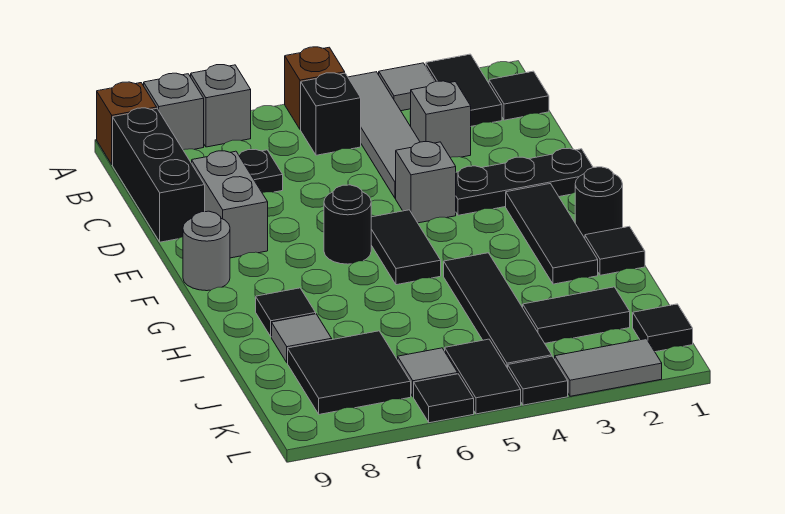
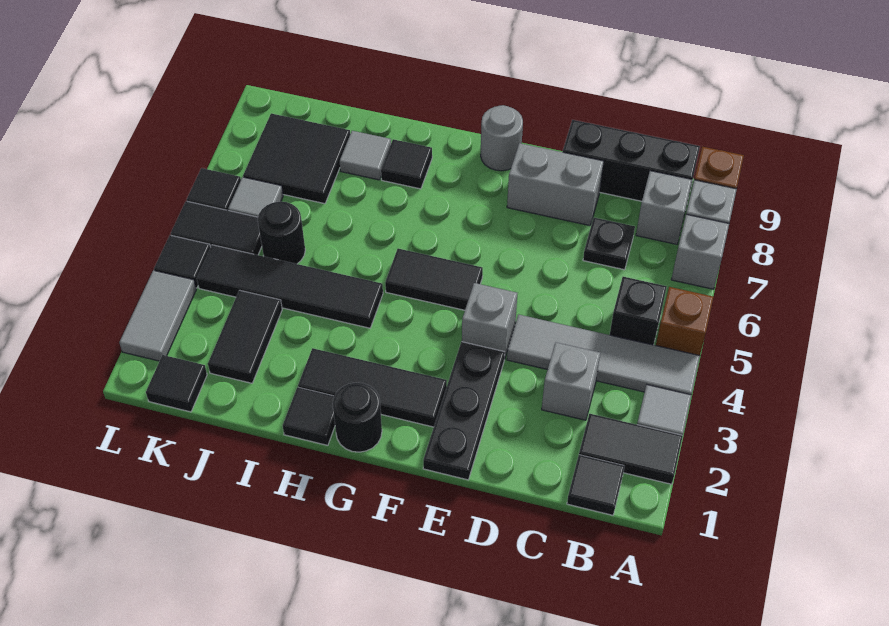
none -> grey 1x1 brick [636,171,692,244]
black 1x1 round brick [324,185,371,264] -> black 1x1 round brick moved to [258,202,305,264]

